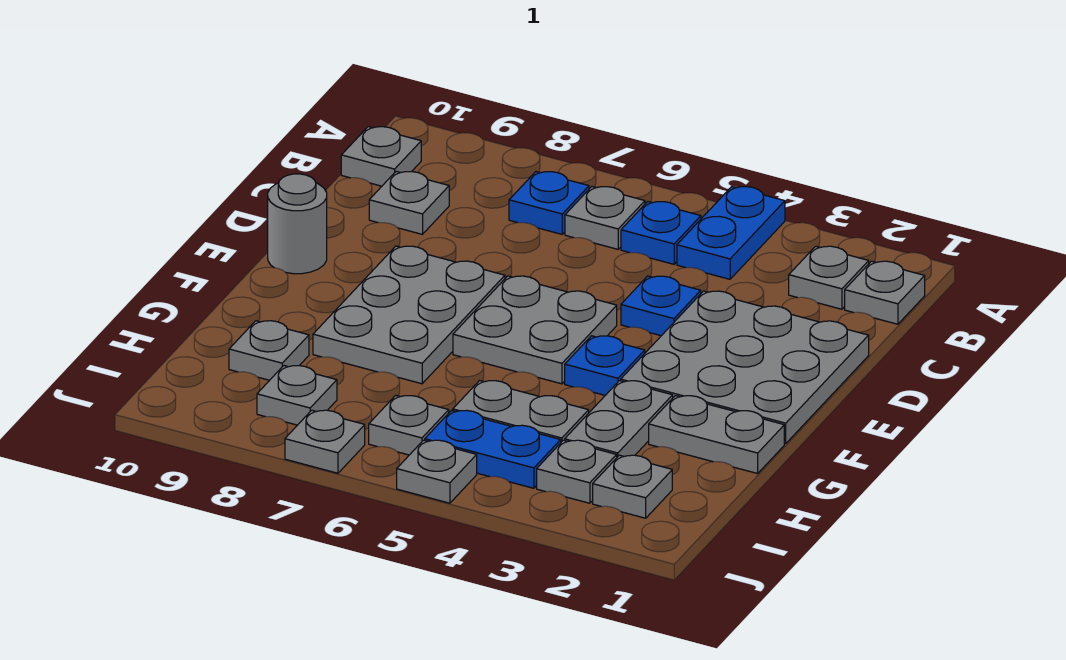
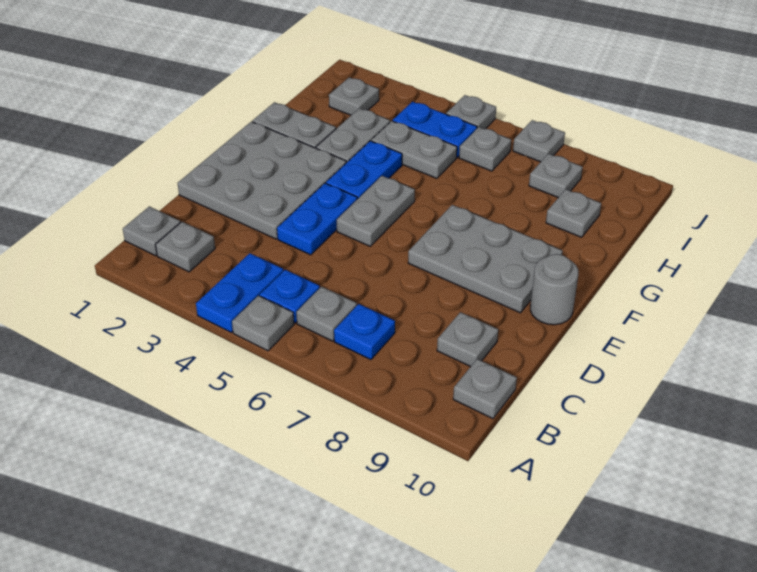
blue 1x1 plate [621,276,701,336] -> blue 1x2 plate [277,183,357,255]
grey 2x2 plate [453,276,617,384] -> grey 1x2 plate [337,176,415,246]
grey 2x3 plate [313,246,505,384] -> grey 2x3 plate turned to [408,205,563,313]
blue 1x1 plate [565,336,645,395] -> blue 1x2 plate [326,141,402,199]
grey 1x1 plate [537,440,617,503] -> grey 1x1 plate moved to [232,296,294,351]

